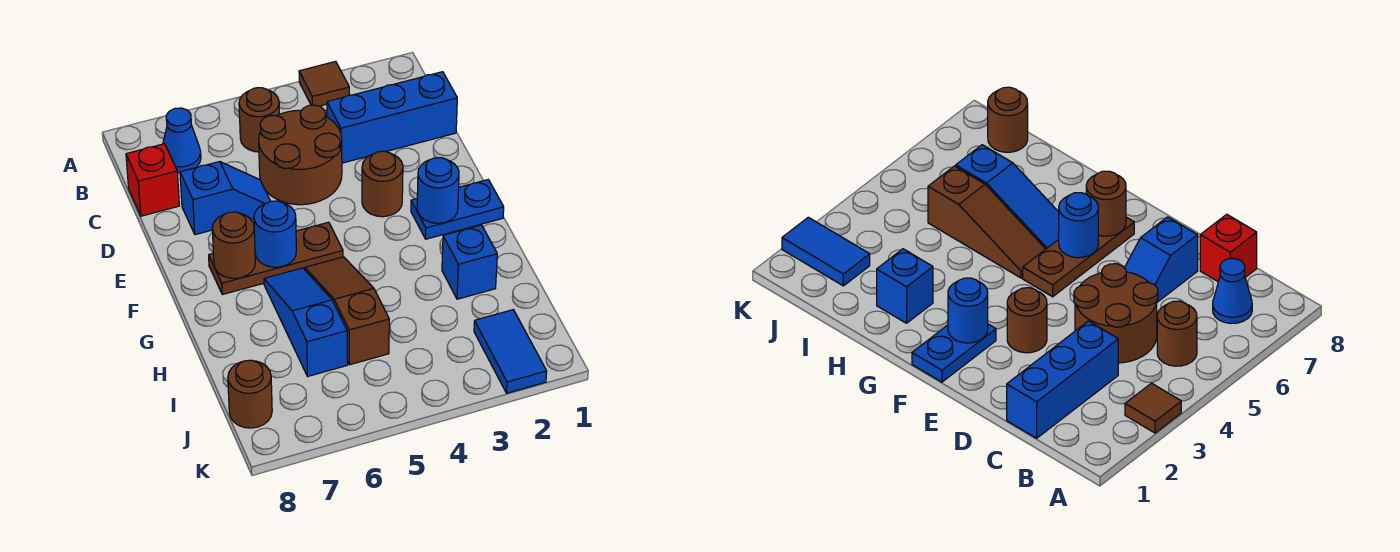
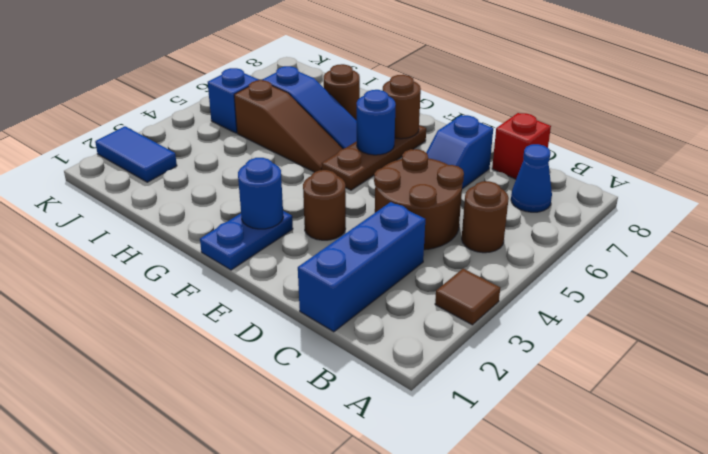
blue 1x1 brick [442,225,497,299] -> blue 1x1 brick moved to [208,68,258,133]
brown 1x1 round brick [228,360,272,428] -> brown 1x1 round brick moved to [324,64,360,121]

